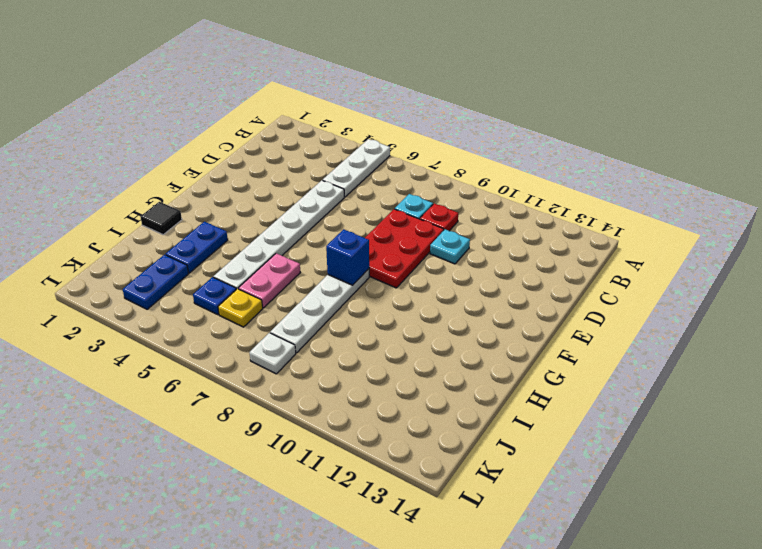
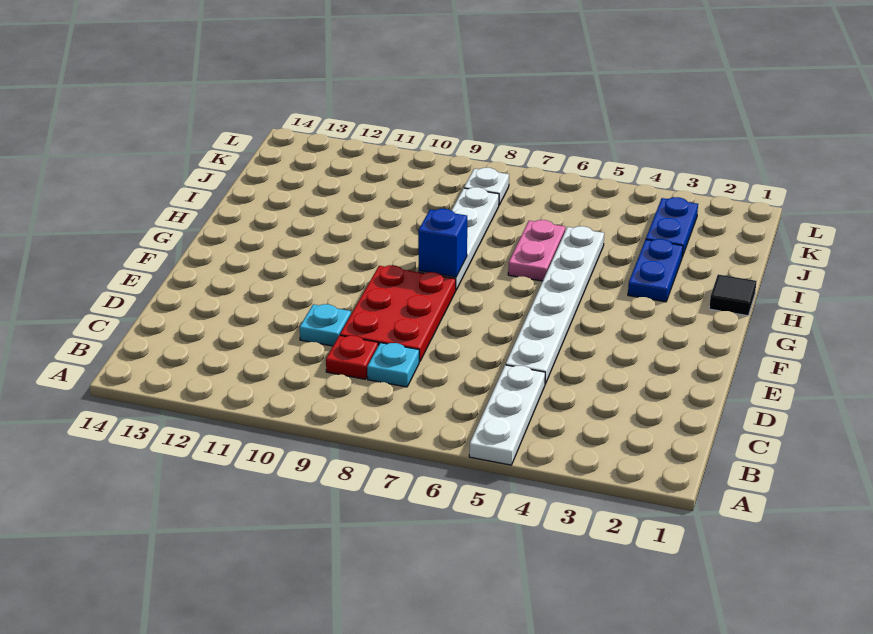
blue 1x1 plate [193,277,236,315] -> none
yellow 1x1 plate [218,289,263,327] -> none

